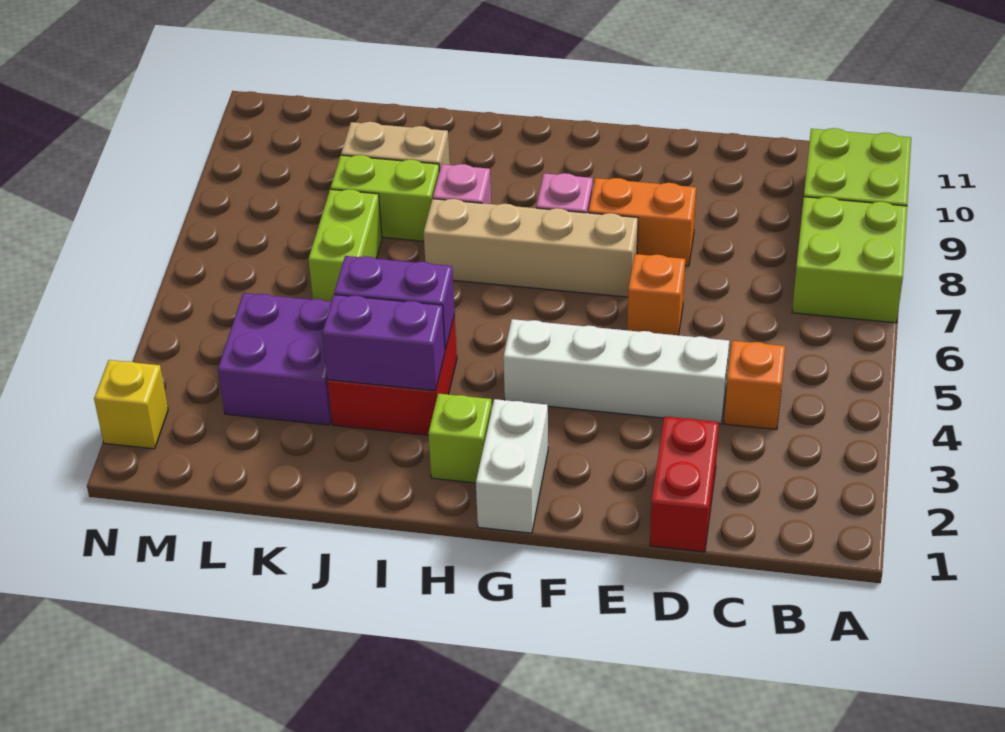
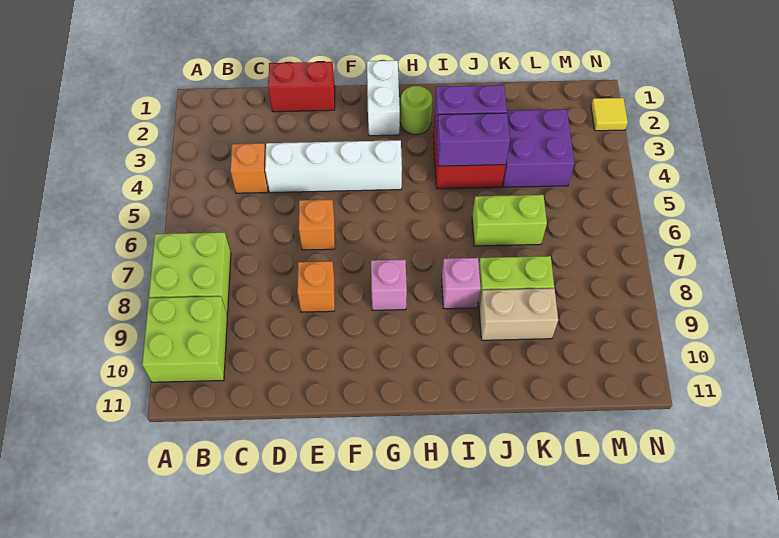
red 1x2 brick [650,417,719,552] -> red 1x2 brick turned to [268,62,335,112]
orange 1x2 brick [589,178,696,266] -> orange 1x1 brick [297,261,335,312]
tan 1x4 brick [423,199,638,297] -> none
lime 1x1 brick [428,394,492,483] -> lime 1x1 round brick [400,86,432,135]
lime 1x2 brick [308,189,382,302] -> lime 1x2 brick turned to [472,195,547,246]
yellow 1x1 brick [94,360,168,449] -> yellow 1x1 tile [591,98,628,131]

